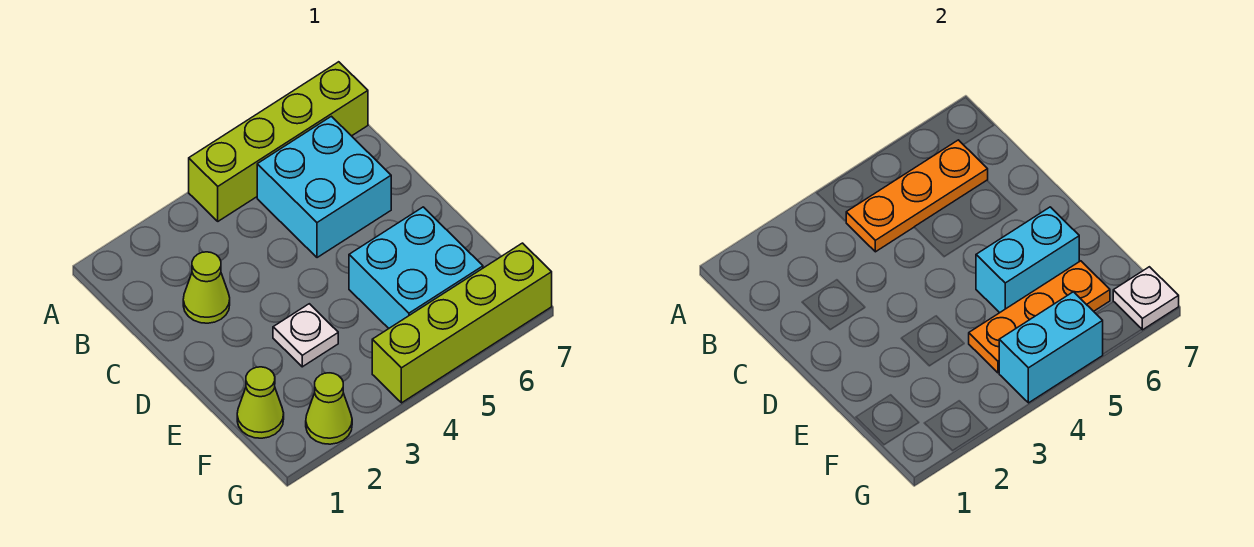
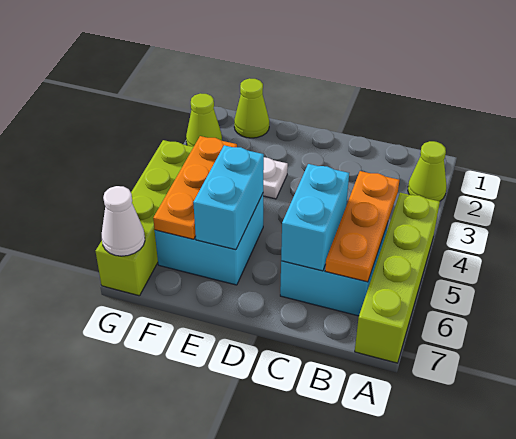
lime 1x1 cone [183,252,230,323] -> lime 1x1 cone moved to [408,141,446,201]
cyan 1x2 brick [999,292,1103,403] -> cyan 1x2 brick moved to [281,164,349,271]
white 1x1 plate [1113,267,1179,330] -> white 1x1 cone [102,186,145,256]

